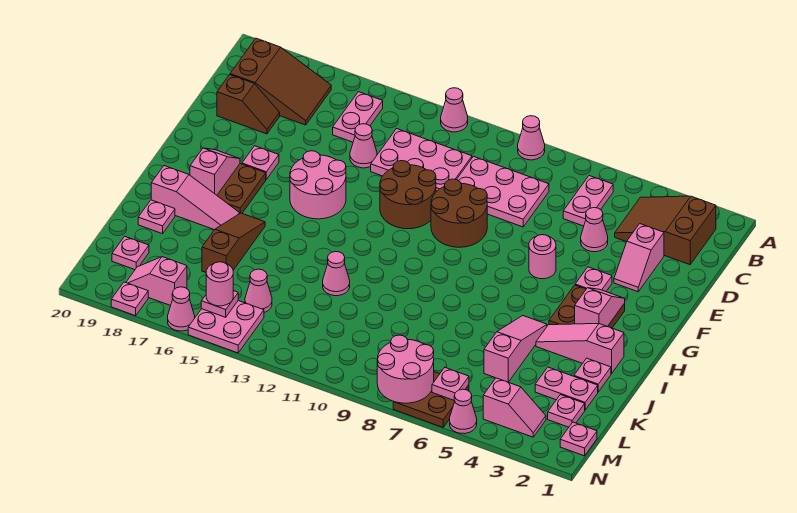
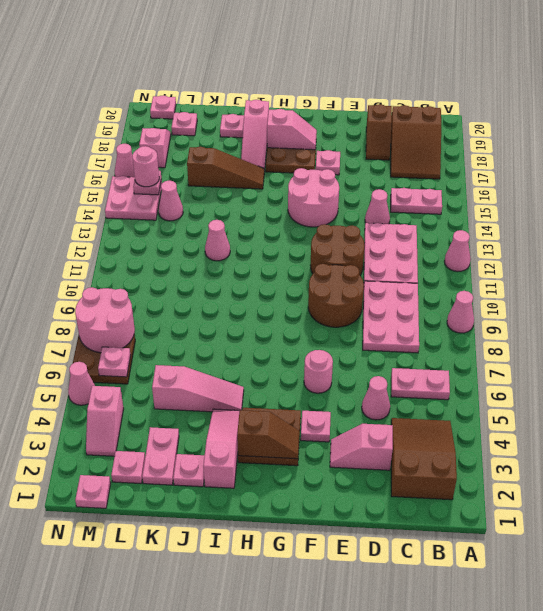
pink 1x2 slope [575,288,625,327] -> brown 1x2 slope [237,410,300,459]
pink 1x1 plate [111,282,148,316] -> pink 1x1 plate moved to [150,95,176,119]

